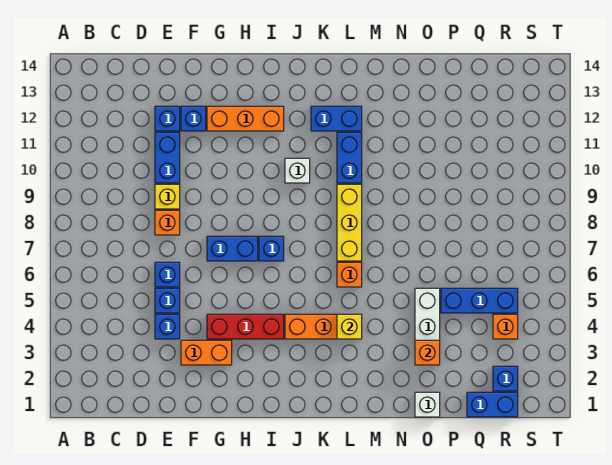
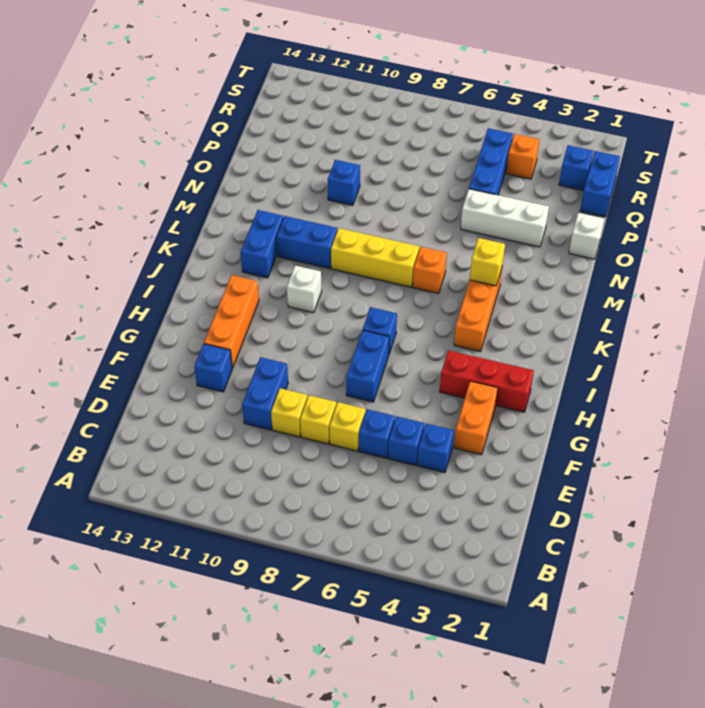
none -> yellow 1x1 brick [329,402,365,451]
orange 1x1 brick [155,210,180,235] -> yellow 1x1 brick [300,395,336,444]
blue 1x2 brick [155,132,180,183] -> blue 1x2 brick turned to [242,357,288,430]
blue 1x1 brick [155,106,180,131] -> blue 1x1 brick moved to [328,160,360,205]
red 1x3 brick [207,314,284,339] -> red 1x3 brick turned to [440,350,534,412]
orange 1x1 brick [415,340,440,365] -> none

